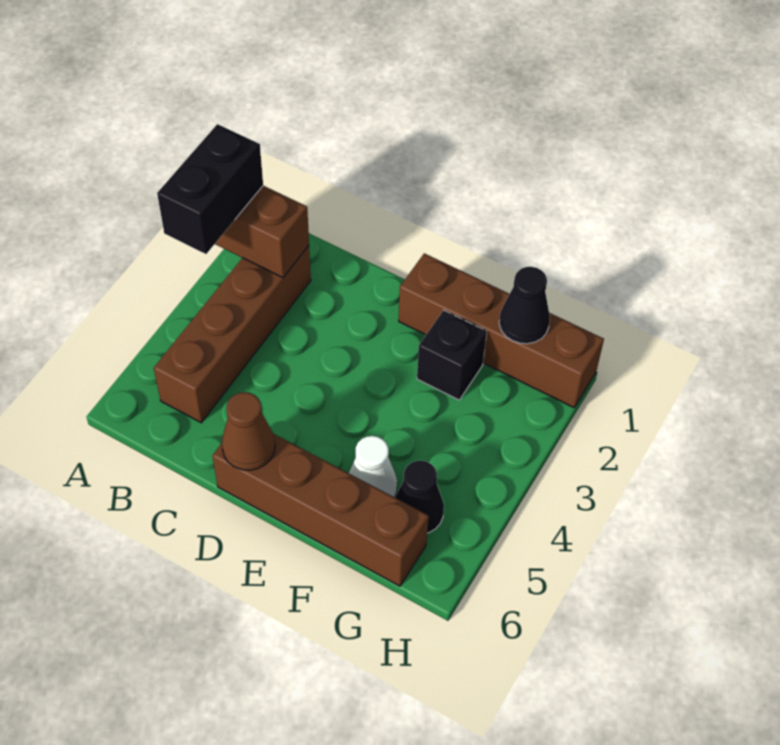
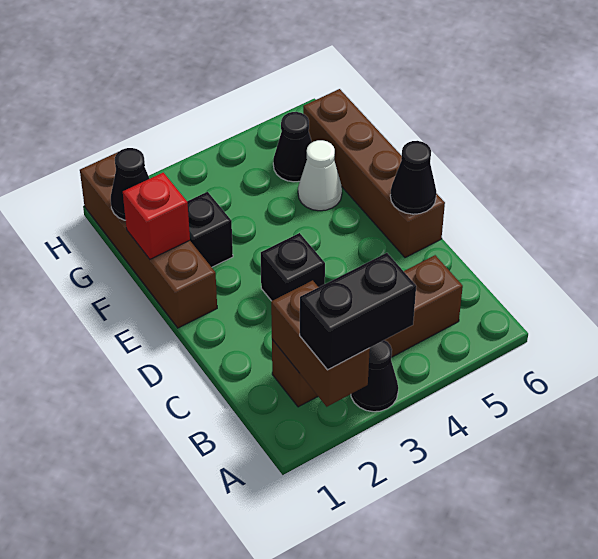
none -> black 1x1 cone [351,340,398,412]
none -> black 1x1 brick [261,233,325,301]
brown 1x1 cone [222,392,275,470] -> black 1x1 cone [390,141,436,214]
none -> red 1x1 brick [123,173,190,259]

